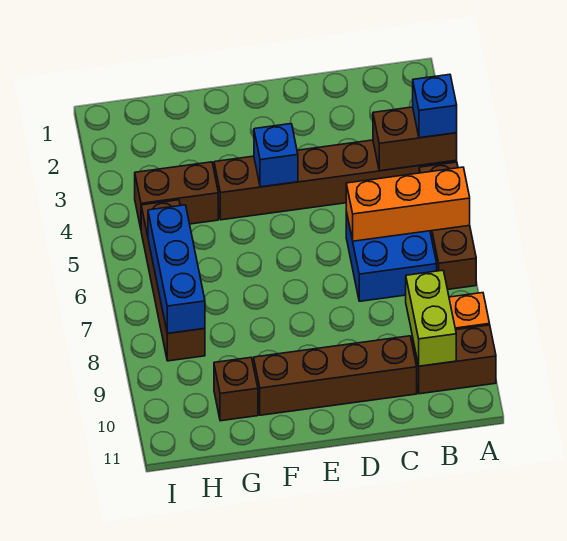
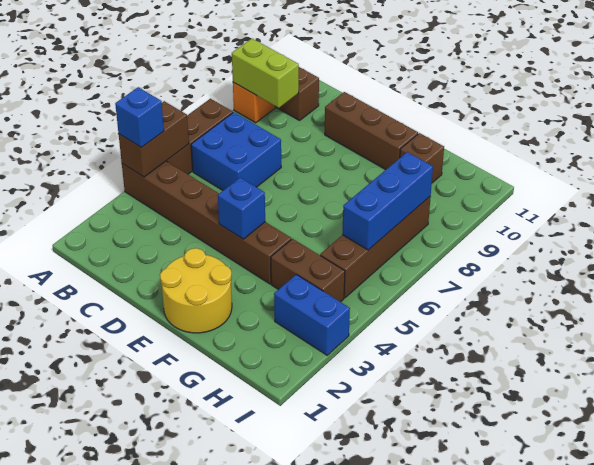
brown 1x2 brick [373,107,457,171] -> brown 1x2 brick turned to [119,101,189,177]
orange 1x3 brick [346,167,470,241] -> none
lime 1x2 brick [406,270,456,366] -> lime 1x2 brick turned to [232,39,299,108]
brown 1x4 brick [254,336,417,415] -> brown 1x3 brick [325,92,418,170]
none -> yellow 2x2 round brick [160,248,232,333]
none -> blue 1x2 brick [274,275,350,355]

